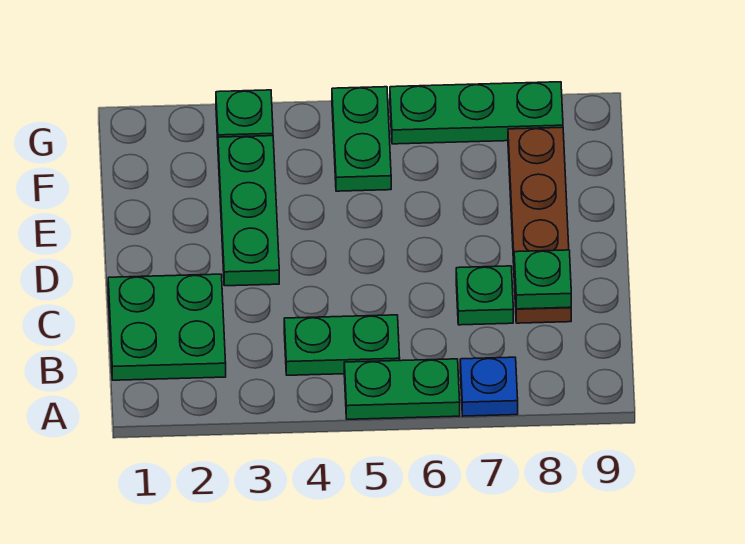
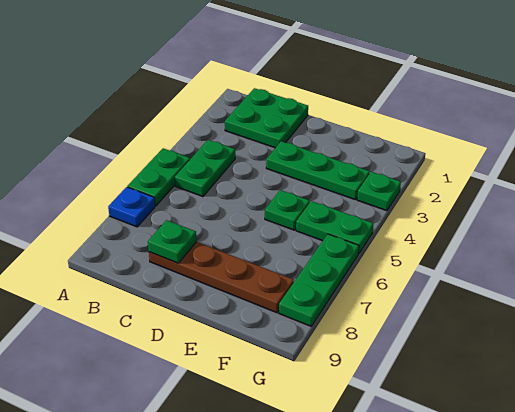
green 1x1 plate [456,266,513,325] -> green 1x1 plate moved to [265,190,310,230]

